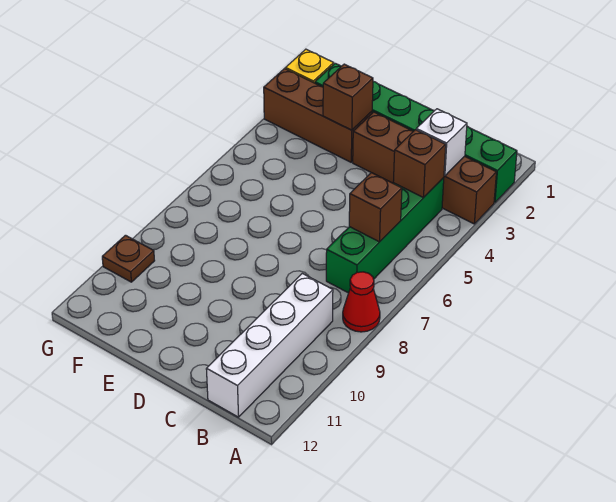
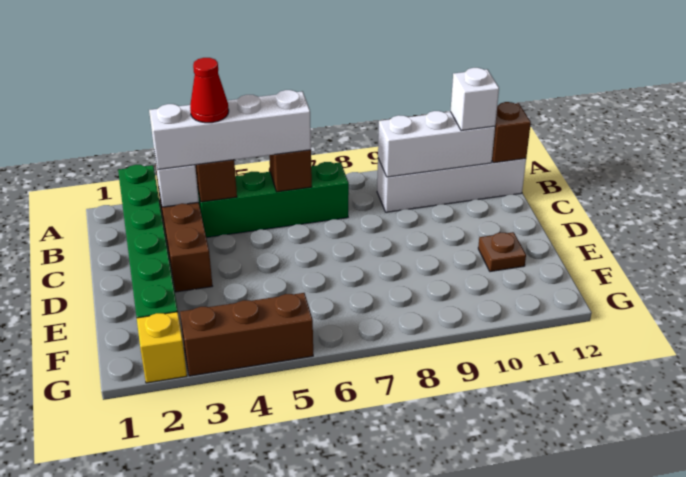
red 1x1 cone [343,272,380,332] -> red 1x1 cone moved to [190,58,229,123]
none -> white 1x4 brick [149,90,311,169]
none -> white 1x3 brick [378,111,495,177]
none -> white 1x1 brick [451,68,499,131]
brown 1x3 brick [264,69,372,162] -> brown 1x3 brick turned to [180,293,313,376]
brown 1x1 brick [323,64,373,130] -> brown 1x1 brick moved to [492,102,531,163]
brown 1x1 plate [102,235,155,282] -> brown 1x1 plate moved to [478,232,526,272]

